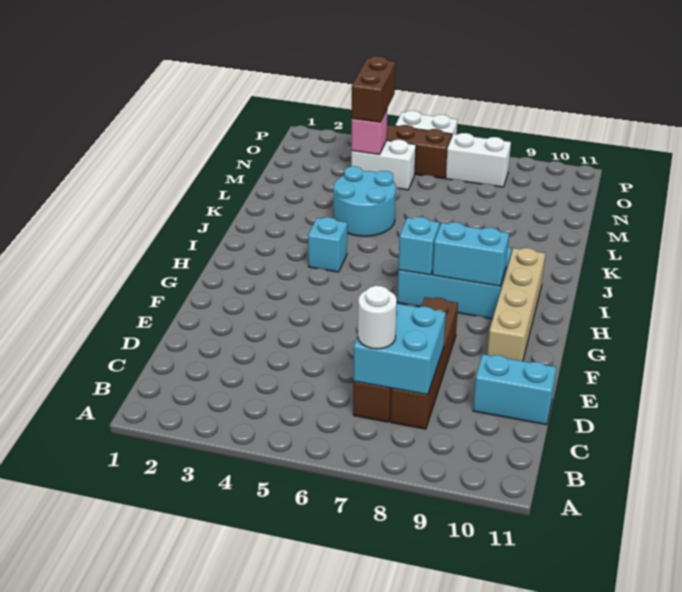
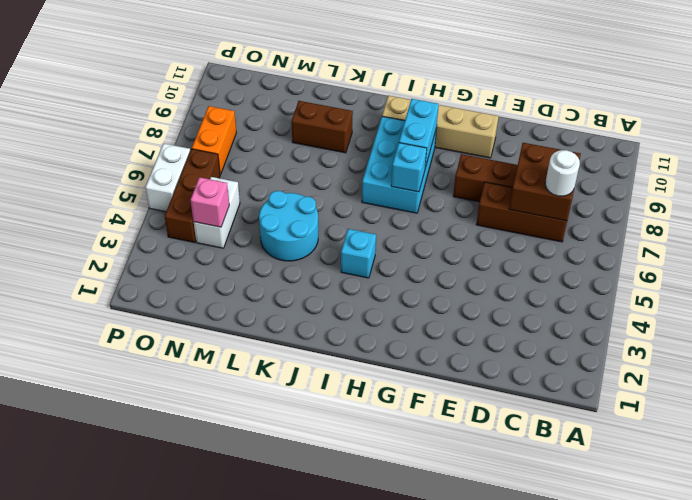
cyan 2x2 brick [353,304,446,395] -> brown 2x2 brick [509,143,581,221]
cyan 1x2 brick [473,354,556,425] -> none
brown 1x2 brick [352,56,395,122] -> brown 1x2 brick moved to [292,101,353,153]
white 1x2 brick [446,133,511,187] -> orange 1x2 brick [192,106,236,175]

